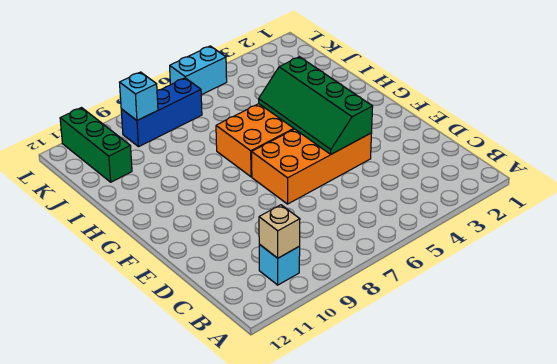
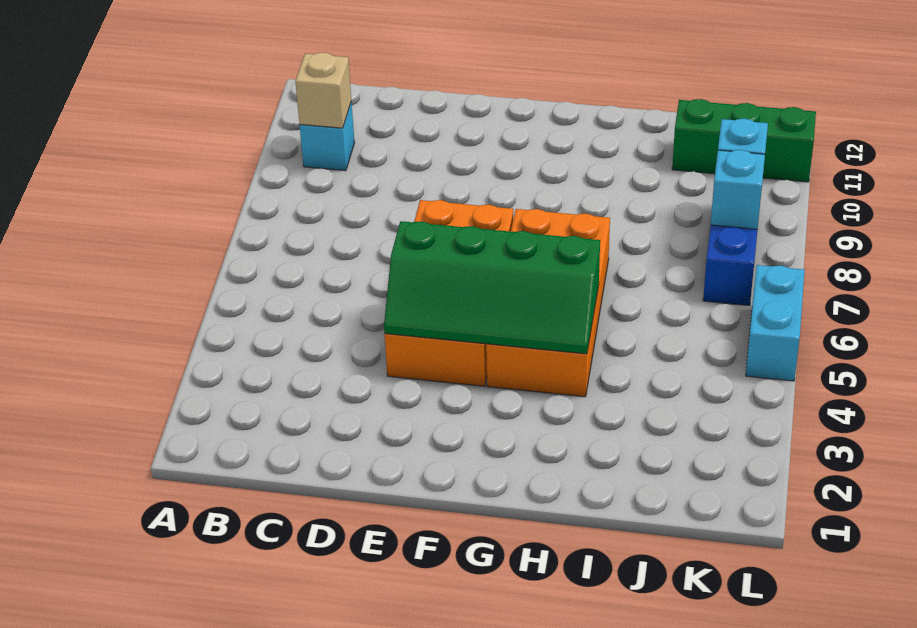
green 2x4 slope [259,57,373,154] -> green 2x4 slope turned to [384,221,600,354]
none -> cyan 1x1 brick [711,150,765,229]

